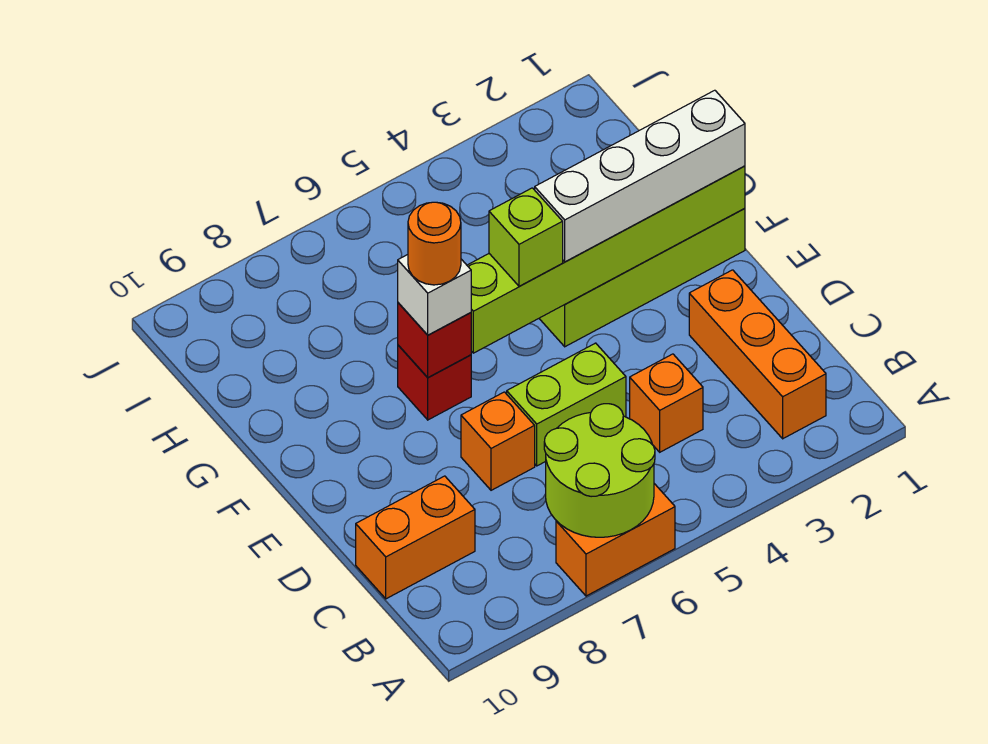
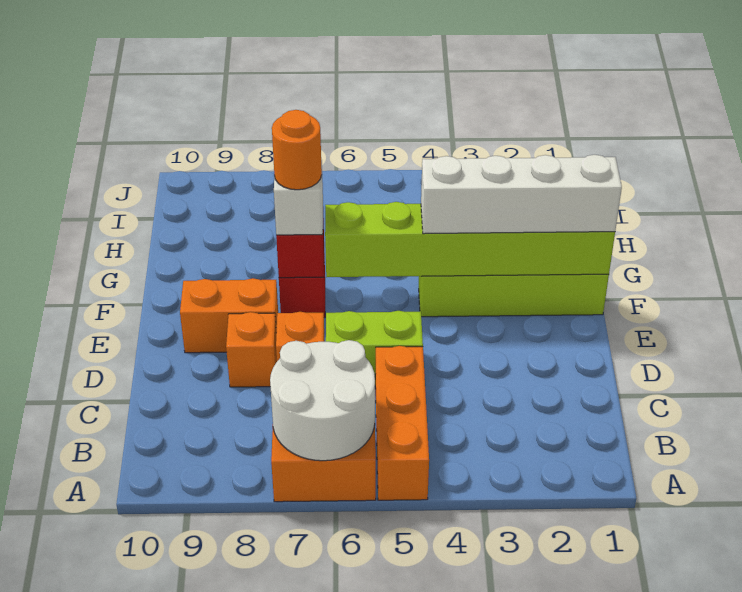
lime 2x2 round brick [544,404,655,537] -> white 2x2 round brick [270,340,375,461]
orange 1x3 brick [689,270,826,439] -> orange 1x3 brick moved to [375,346,429,500]
orange 1x1 brick [630,354,703,452] -> orange 1x1 brick moved to [226,312,277,387]
orange 1x2 brick [356,476,475,599] -> orange 1x2 brick moved to [180,278,278,353]
lime 1x1 brick [489,188,563,286] -> none

